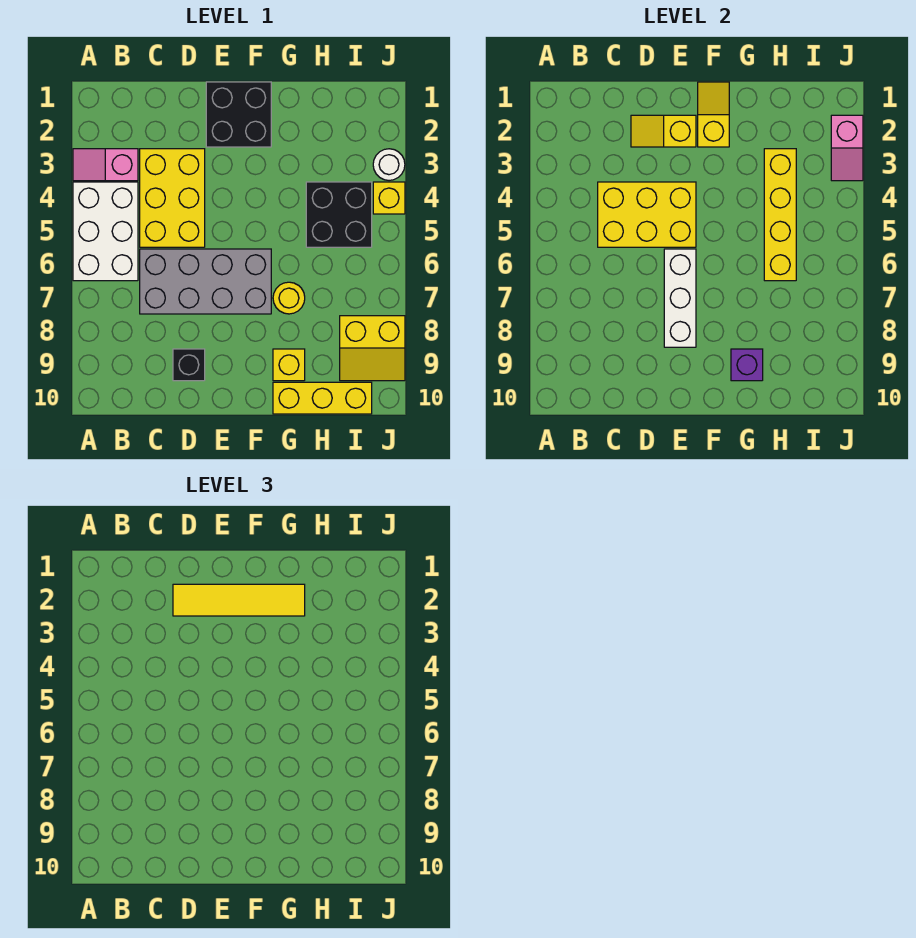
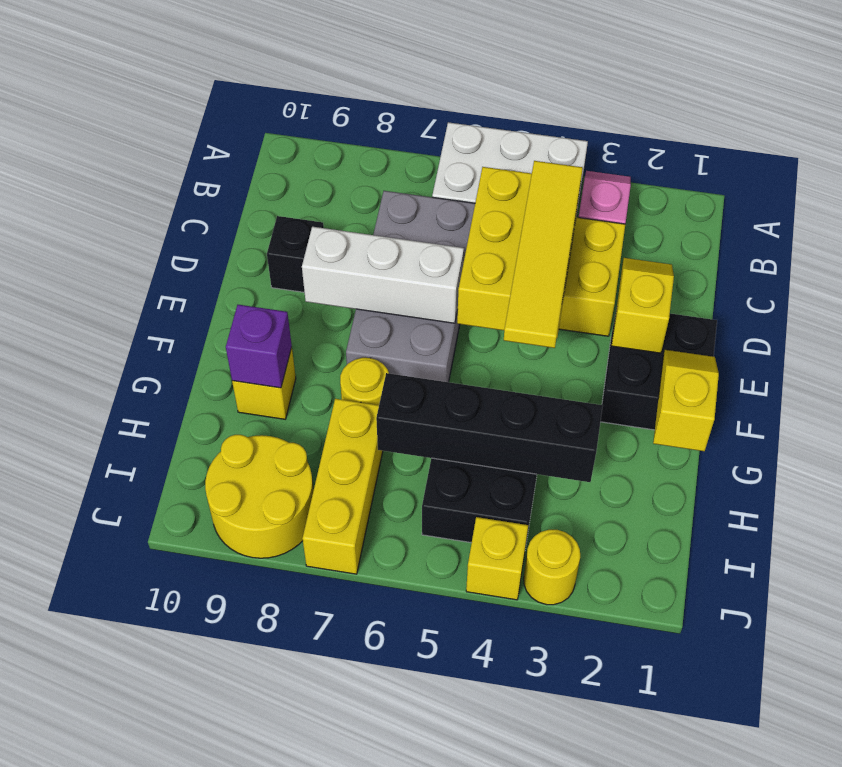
yellow 1x4 tile [173,584,305,616] -> yellow 1x4 tile moved to [504,161,583,348]
yellow 1x2 slope [698,82,729,147] -> yellow 1x2 slope turned to [653,350,719,451]
yellow 1x3 brick [273,382,372,414] -> yellow 1x3 brick moved to [302,399,383,574]
yellow 1x4 brick [764,149,796,281] -> black 1x4 brick [376,373,603,482]
yellow 2x2 slope [340,316,405,381] -> yellow 2x2 round brick [205,435,314,558]
pink 1x2 slope [831,115,863,181] -> none
white 1x1 round brick [373,149,405,180] -> yellow 1x1 round brick [524,530,580,605]

